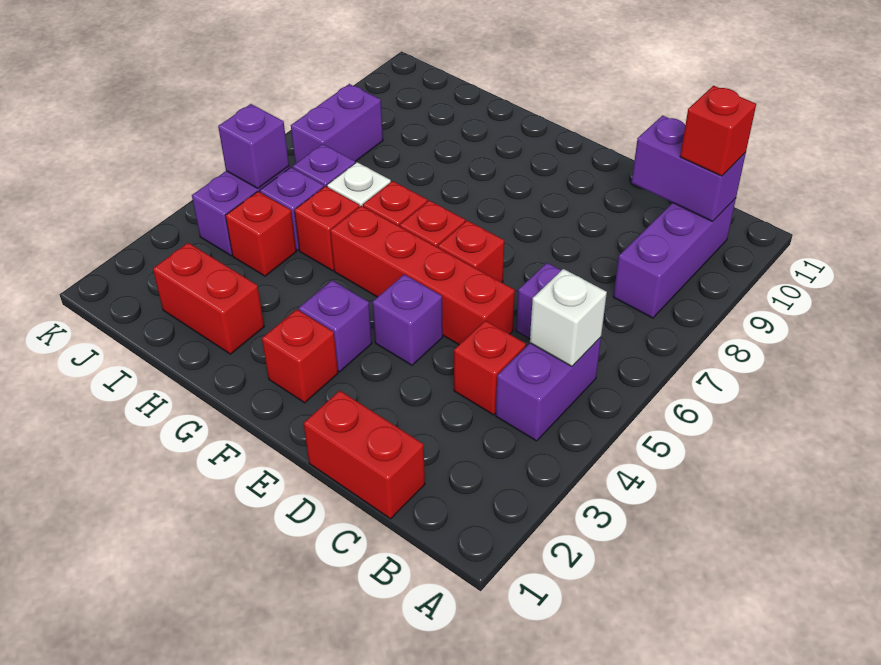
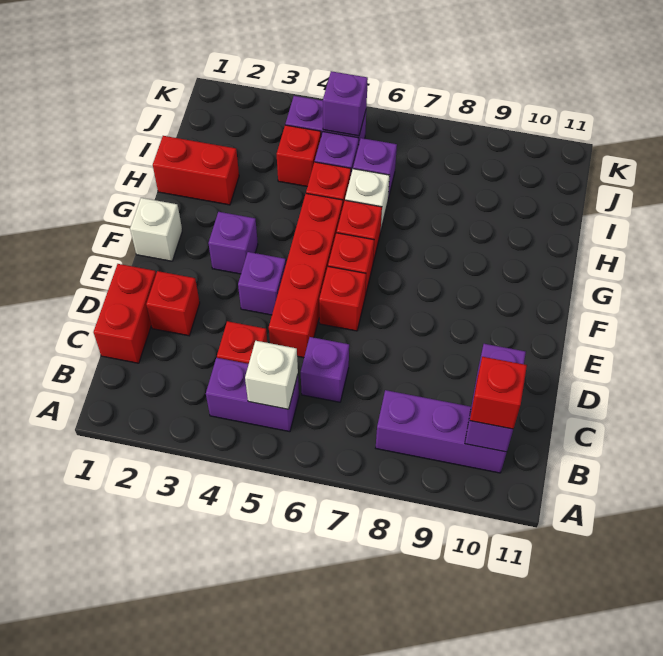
none -> white 1x1 brick [130,198,182,261]
red 1x1 brick [262,309,338,403] -> red 1x1 brick moved to [146,271,200,336]
red 1x2 brick [153,243,264,354] -> red 1x2 brick turned to [153,136,239,205]
purple 1x2 brick [291,84,383,164] -> none

